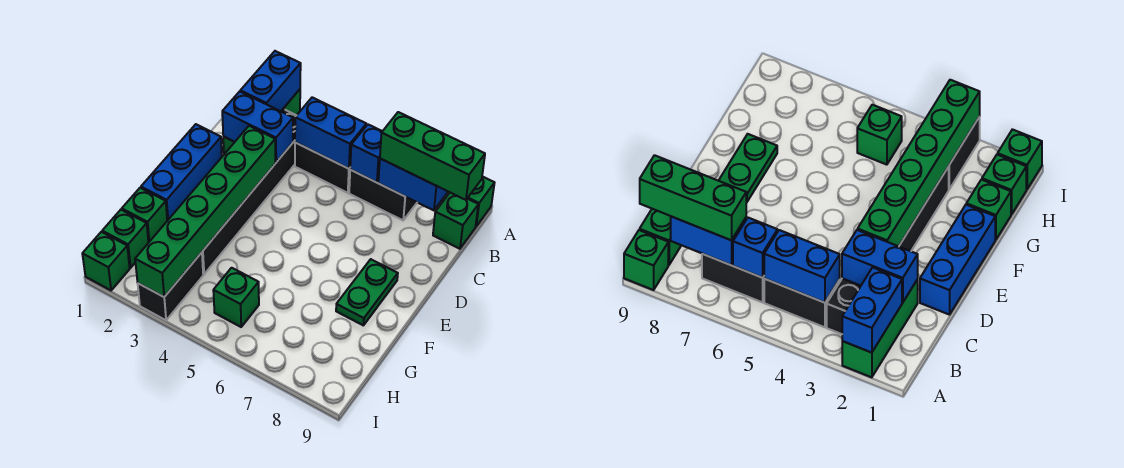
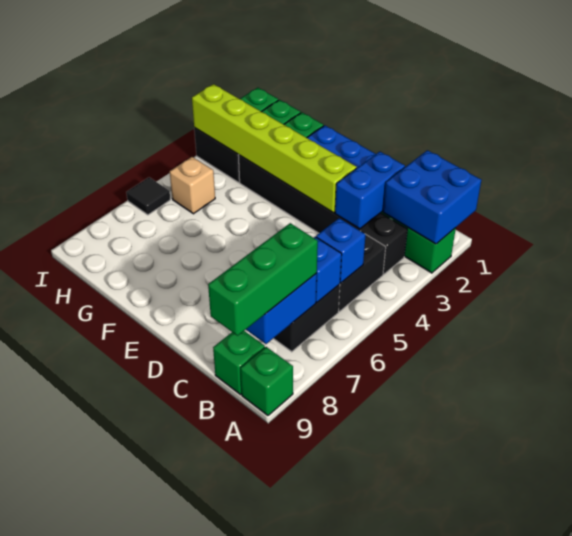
blue 1x2 brick [240,51,301,111] -> blue 2x2 brick [383,150,481,244]
blue 1x2 brick [295,97,366,169] -> blue 1x1 brick [316,218,366,283]
green 1x6 brick [135,126,275,297] -> lime 1x6 brick [192,84,357,213]
green 1x2 plate [336,259,398,325] -> none
green 1x1 brick [213,268,259,327] -> tan 1x1 brick [170,157,215,214]
none -> black 1x1 tile [126,177,170,215]

